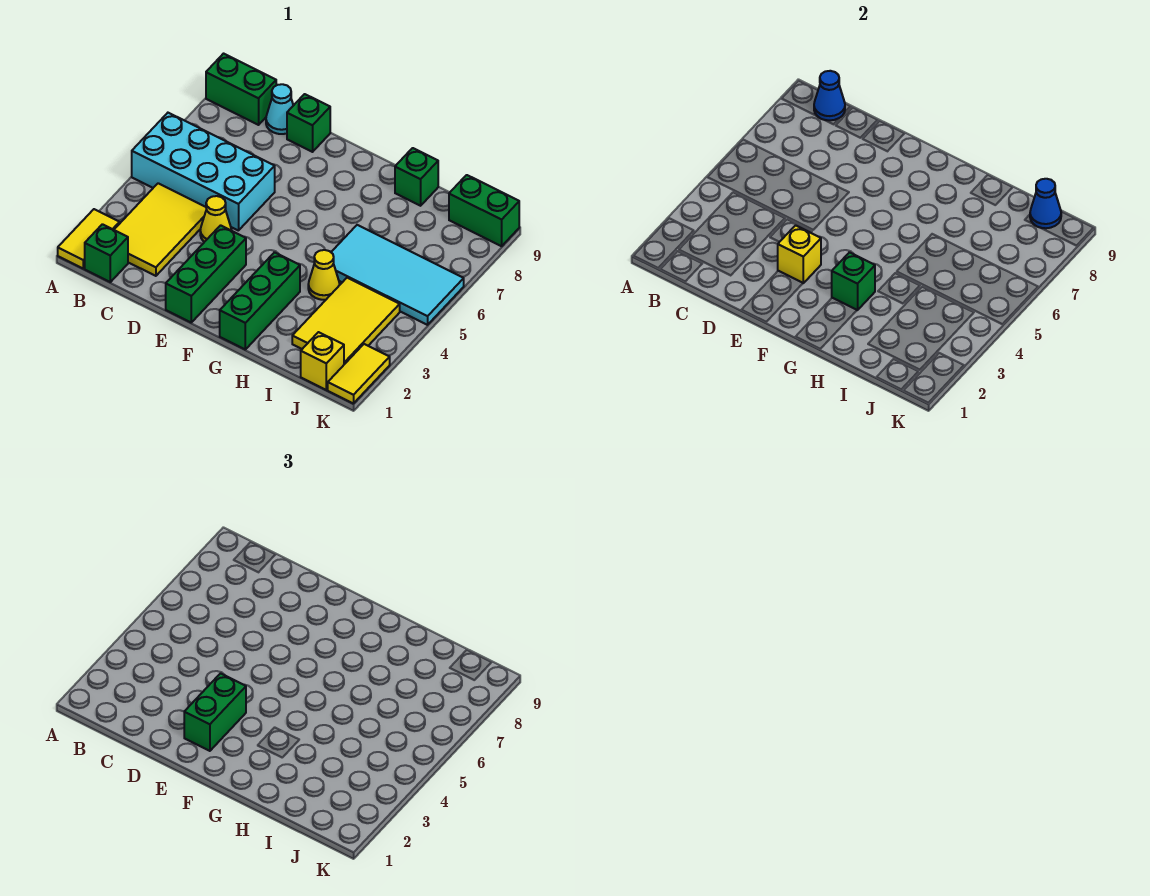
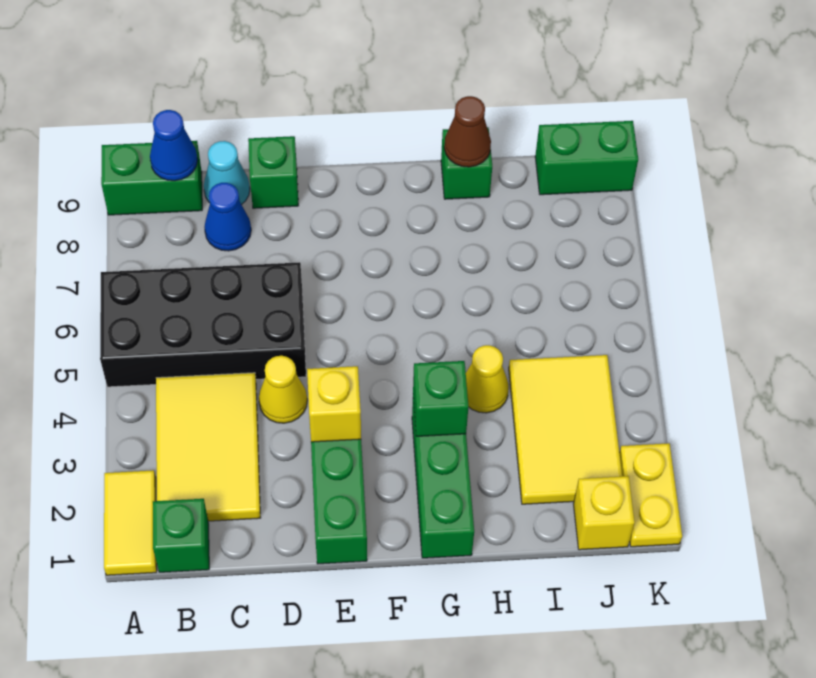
cyan 2x4 brick [132,113,275,231] -> black 2x4 brick [100,262,306,387]
green 1x2 brick [184,673,246,751] -> none
cyan 2x4 tile [331,225,464,325] -> none
none -> brown 1x1 cone [444,96,491,167]
blue 1x1 cone [1030,179,1061,228] -> blue 1x1 cone moved to [204,183,251,251]
yellow 1x2 tile [328,344,390,404] -> yellow 1x2 plate [619,443,682,547]

